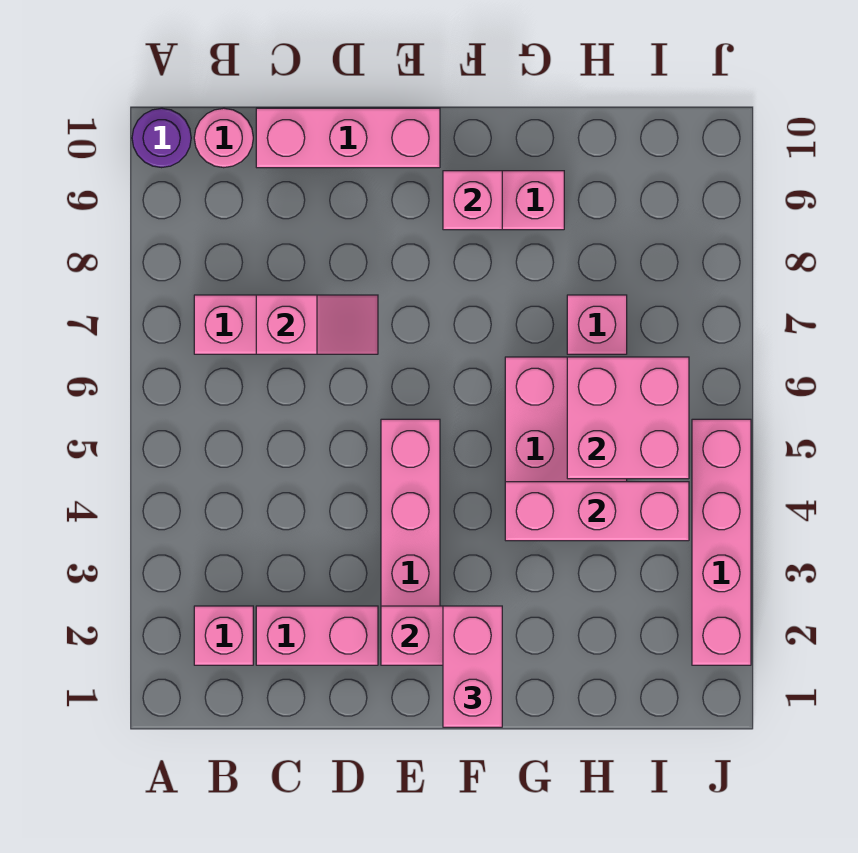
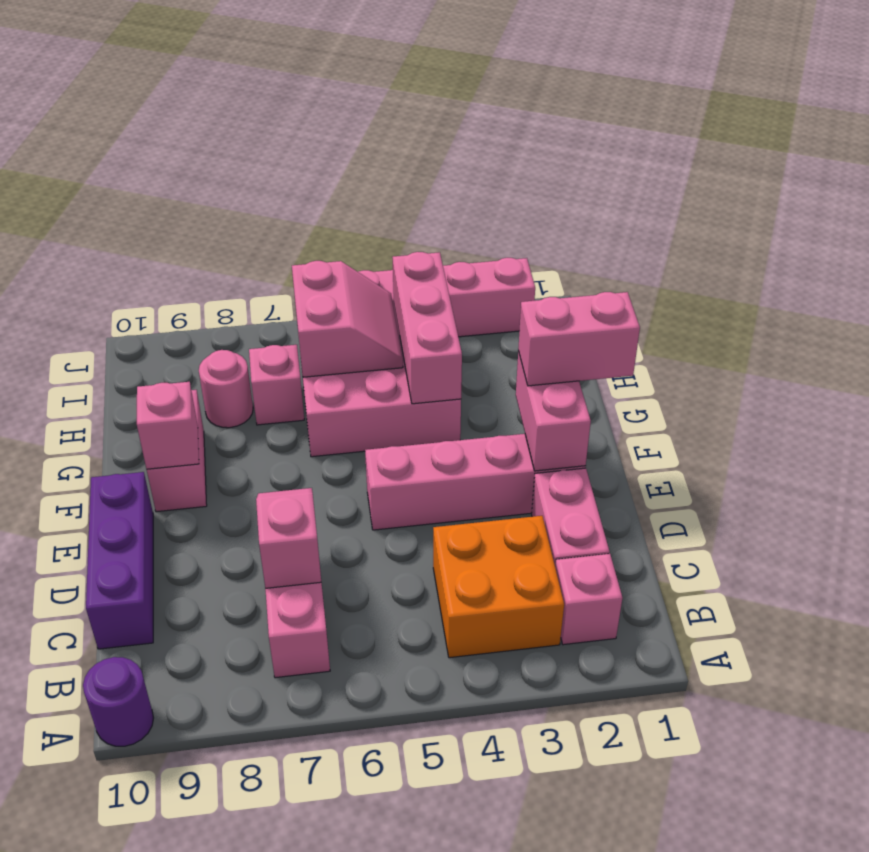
none -> orange 2x2 brick [433,516,564,658]
pink 1x1 round brick [194,108,253,168] -> pink 1x1 round brick moved to [199,350,253,428]
pink 1x3 brick [256,108,440,168] -> purple 1x3 brick [86,472,153,649]
pink 2x2 brick [567,357,689,479] -> pink 2x2 slope [292,261,403,377]

